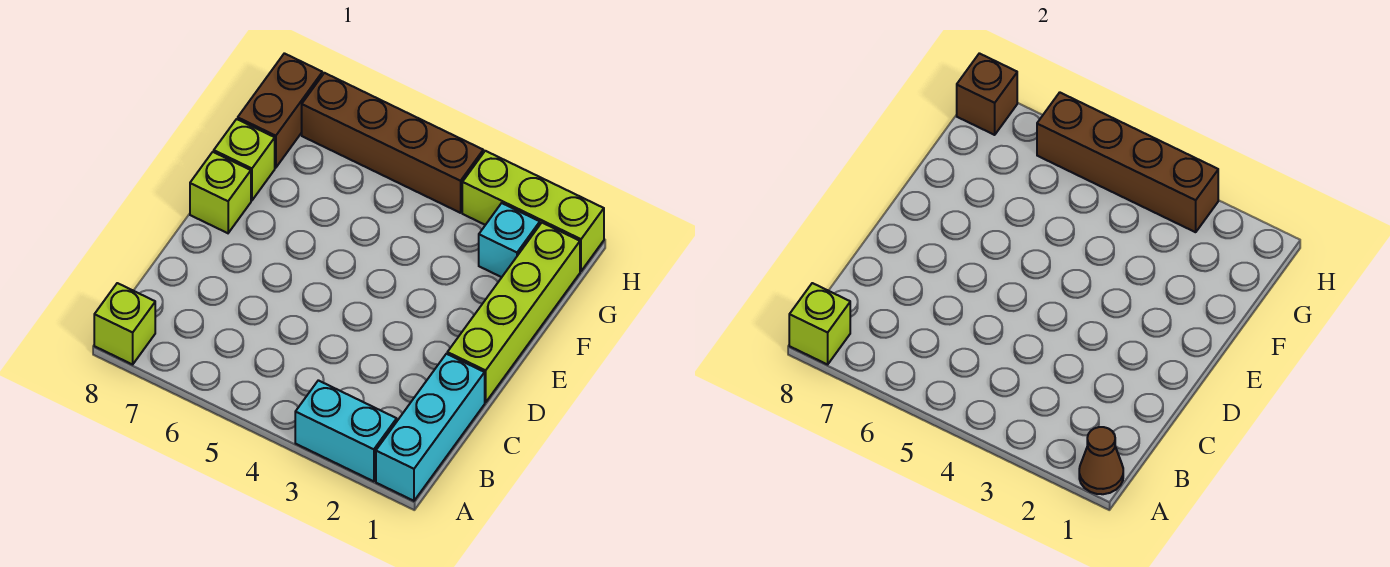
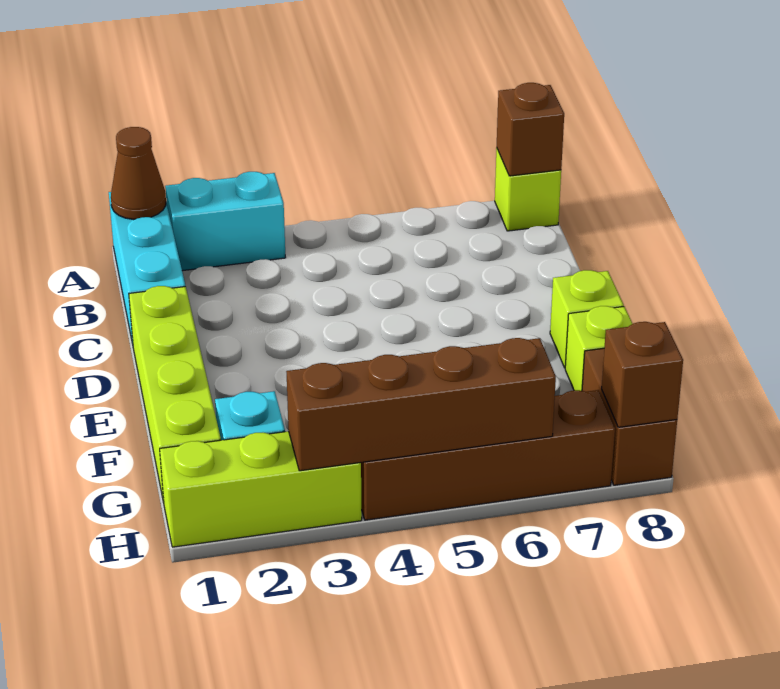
lime 1x1 brick [789,283,850,364] -> brown 1x1 brick [497,83,564,176]

